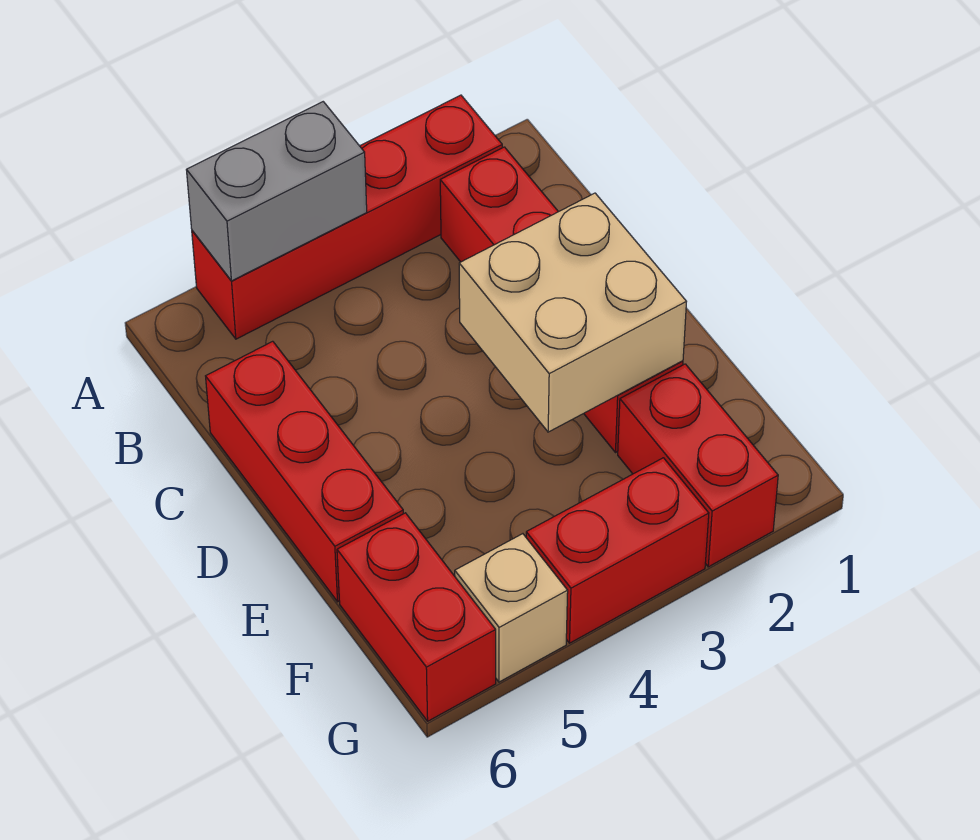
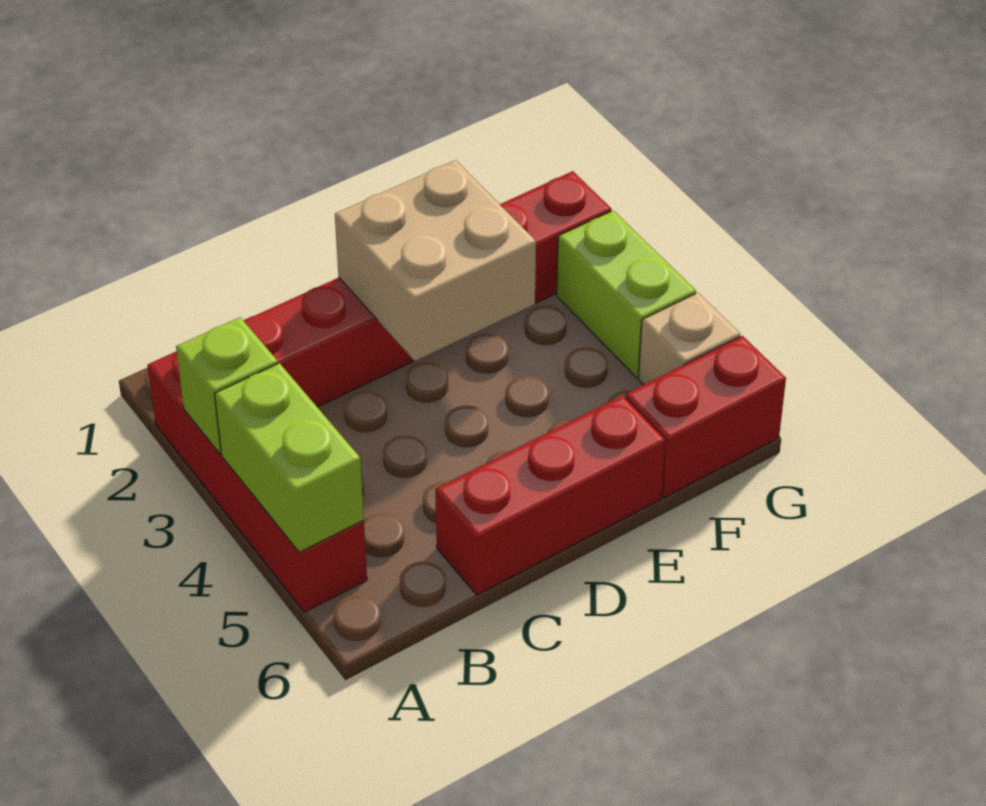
none -> lime 1x1 brick [176,317,278,454]
grey 1x2 brick [187,102,367,281] -> lime 1x2 brick [215,363,364,552]
red 1x2 brick [526,458,709,643] -> lime 1x2 brick [557,211,696,378]

